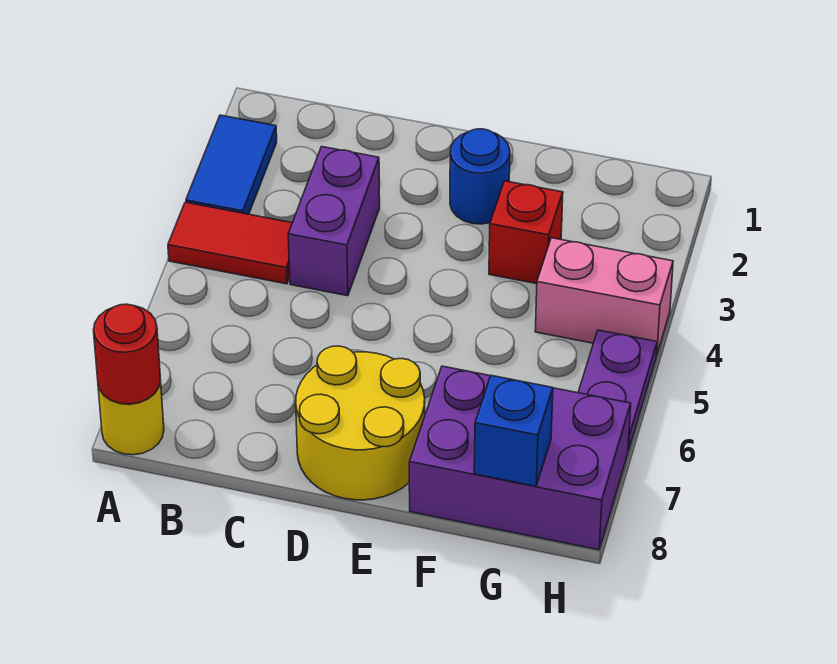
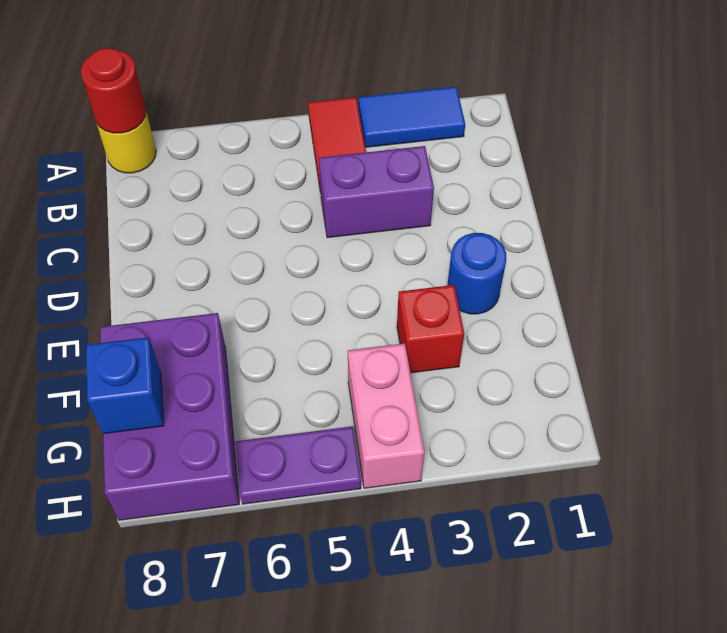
yellow 2x2 round brick [296,346,425,500] -> none

